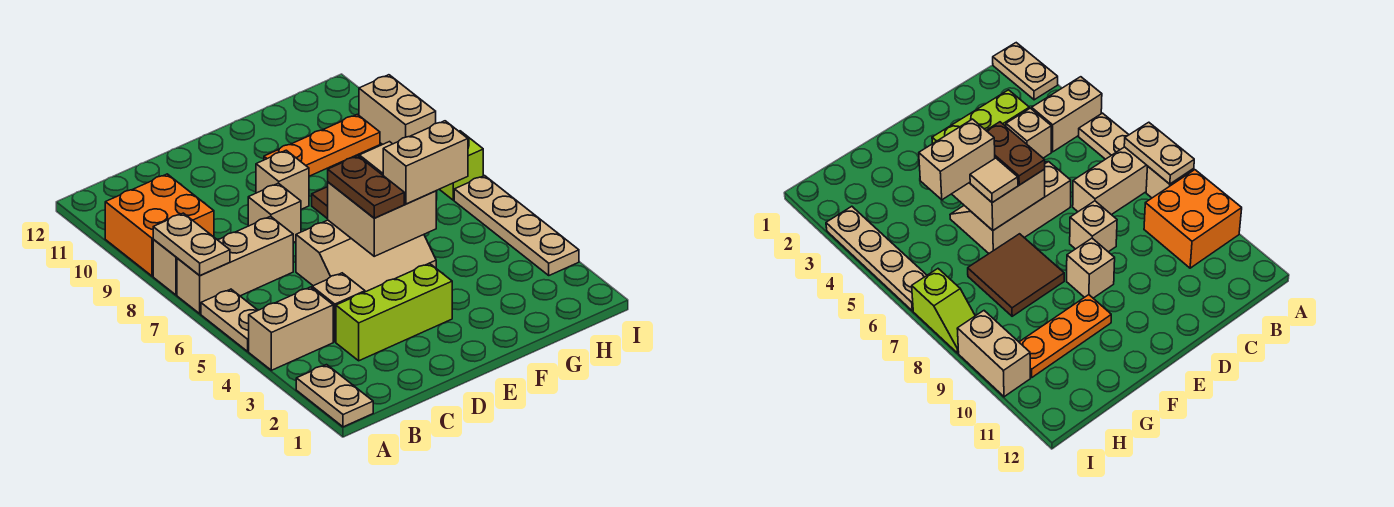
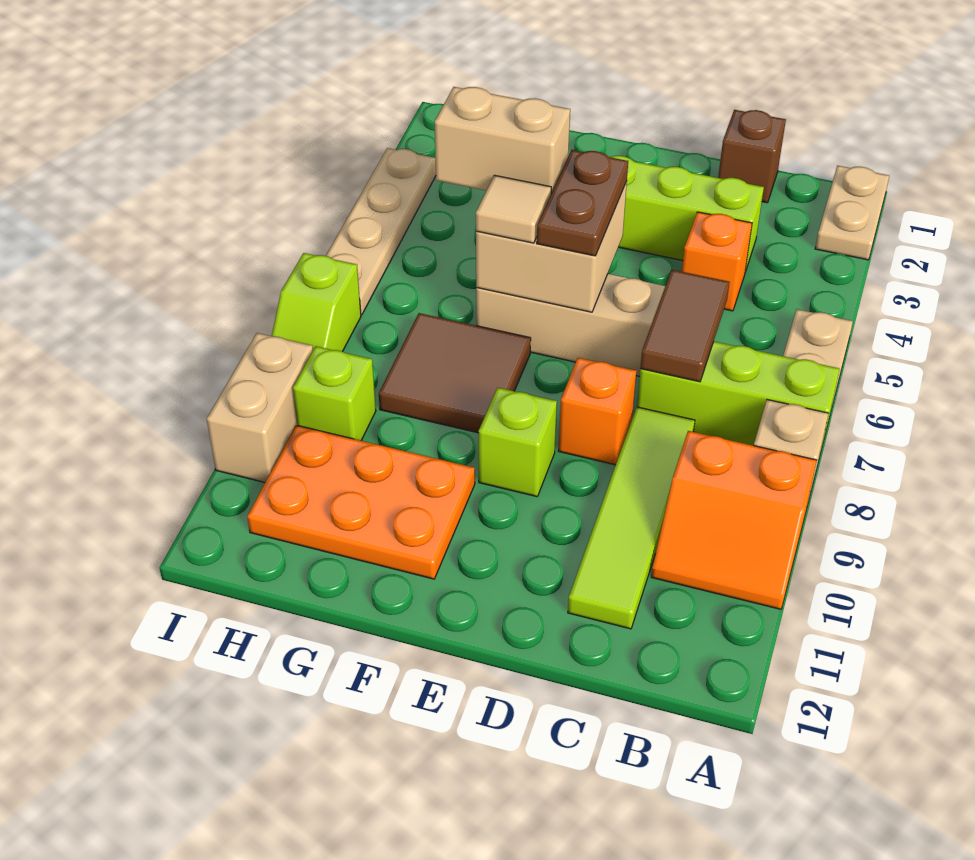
tan 1x2 brick [249,287,333,370] -> none
tan 1x3 brick [177,216,293,314] -> lime 1x3 brick [637,341,840,453]
tan 1x2 plate [153,213,230,276] -> none
orange 2x2 brick [105,174,214,276] -> orange 2x2 slope [651,431,817,609]
none -> brown 1x1 brick [718,110,786,203]
tan 1x1 brick [312,273,365,342] -> orange 1x1 brick [682,212,752,311]
none -> brown 1x2 tile [640,270,730,382]
none -> lime 1x4 tile [568,407,695,629]
tan 1x1 brick [248,183,301,242] -> orange 1x1 brick [558,358,636,465]
tan 1x1 brick [256,150,309,209] -> lime 1x1 brick [479,388,557,497]
orange 1x3 plate [264,114,380,176] -> orange 2x3 plate [247,425,475,579]
none -> lime 1x1 brick [293,346,376,440]

